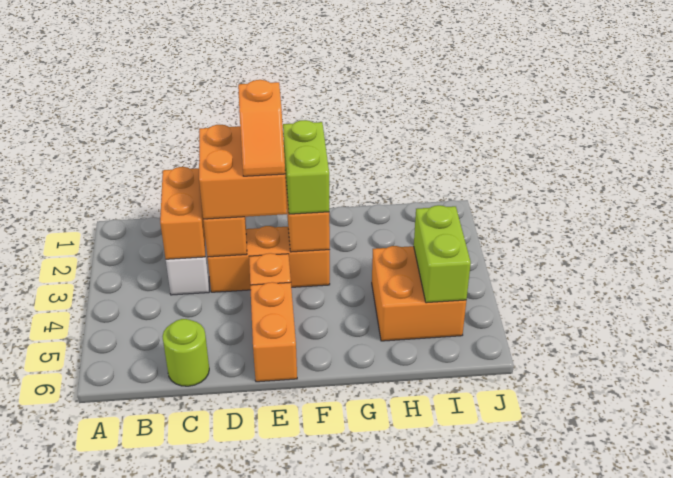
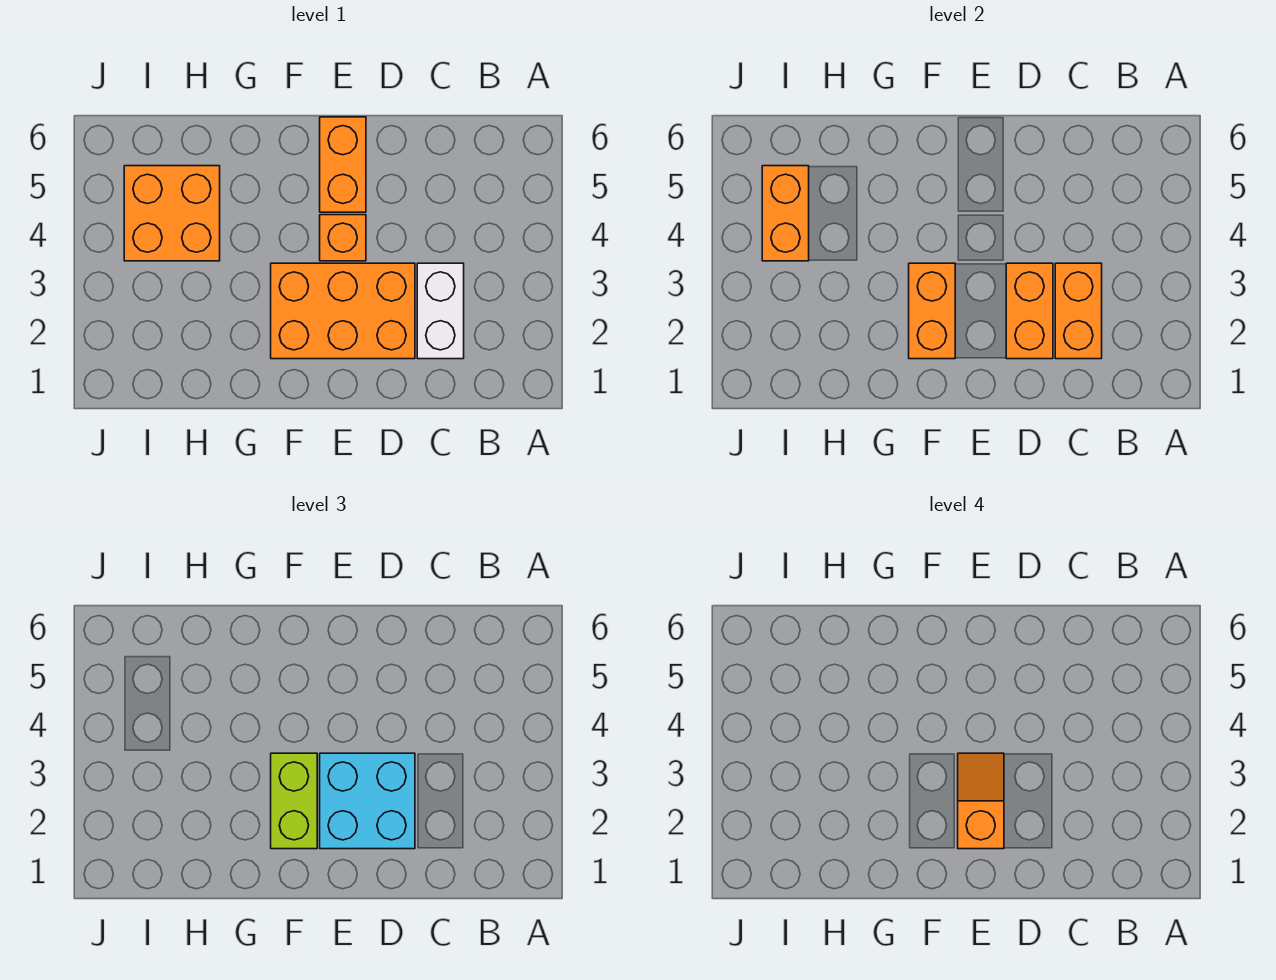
lime 1x1 round brick [162,319,209,386] -> none
orange 2x2 brick [199,125,287,219] -> cyan 2x2 brick [320,753,415,849]
orange 1x3 brick [207,226,330,292] -> orange 2x3 brick [271,263,415,359]
lime 1x2 brick [414,205,471,303] -> orange 1x2 brick [762,166,809,261]

